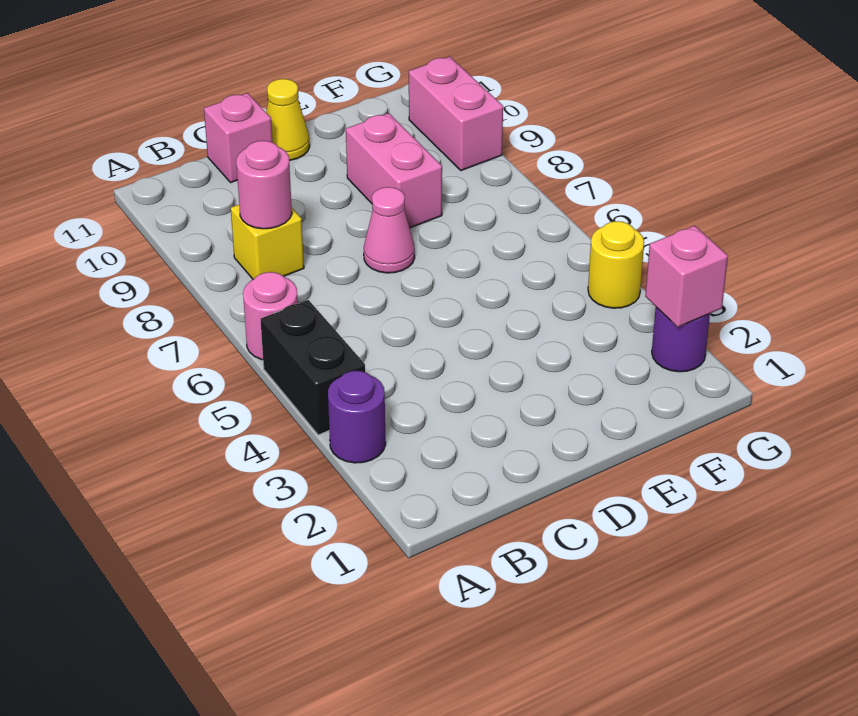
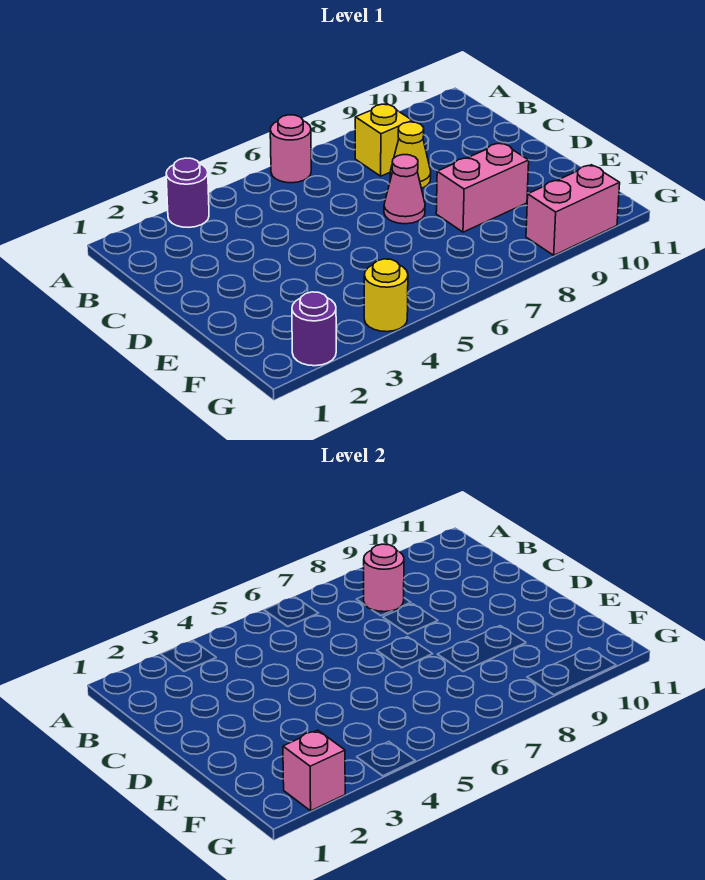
black 1x2 brick [260,300,365,435] -> none
pink 1x1 brick [204,93,272,183] -> none
yellow 1x1 cone [266,79,310,160] -> yellow 1x1 cone moved to [390,122,431,188]

